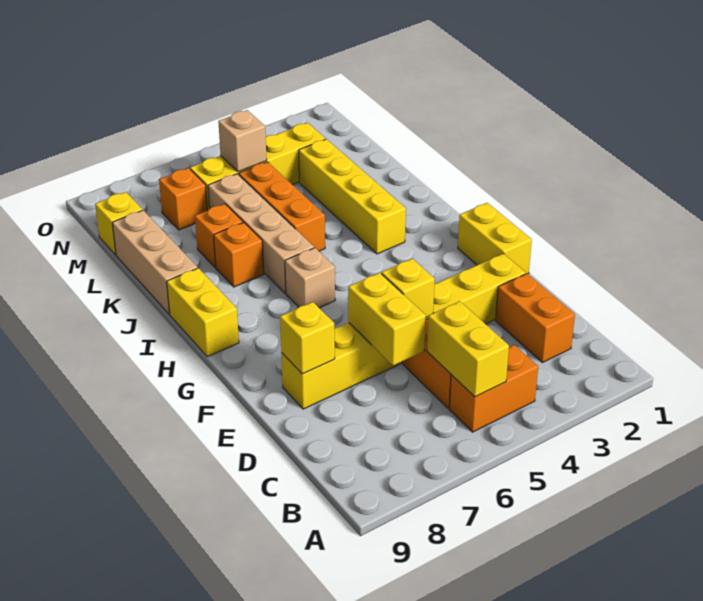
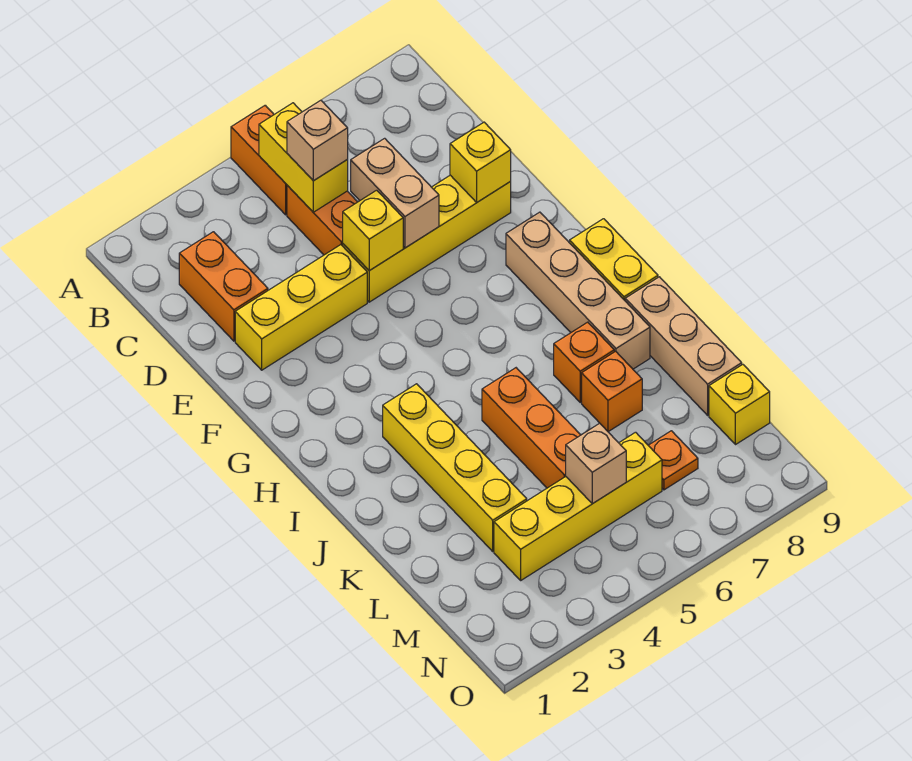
orange 1x2 brick [449,345,538,432] -> orange 1x2 brick turned to [231,105,287,215]
yellow 1x2 brick [348,273,426,366] -> tan 1x2 brick [351,138,439,248]
yellow 1x2 brick [458,203,532,274] -> none
tan 1x1 brick [285,248,335,308] -> tan 1x1 brick moved to [287,100,348,181]
tan 1x4 brick [208,174,314,293] -> tan 1x4 brick moved to [506,212,650,369]
orange 1x1 brick [159,168,207,230] -> orange 1x1 plate [648,431,698,490]

